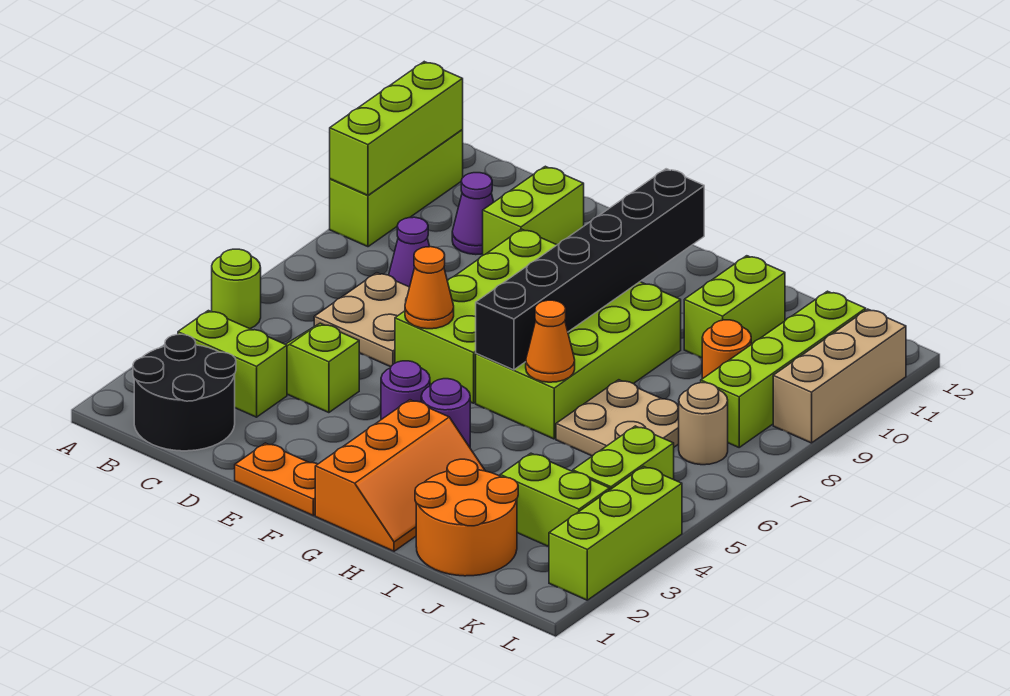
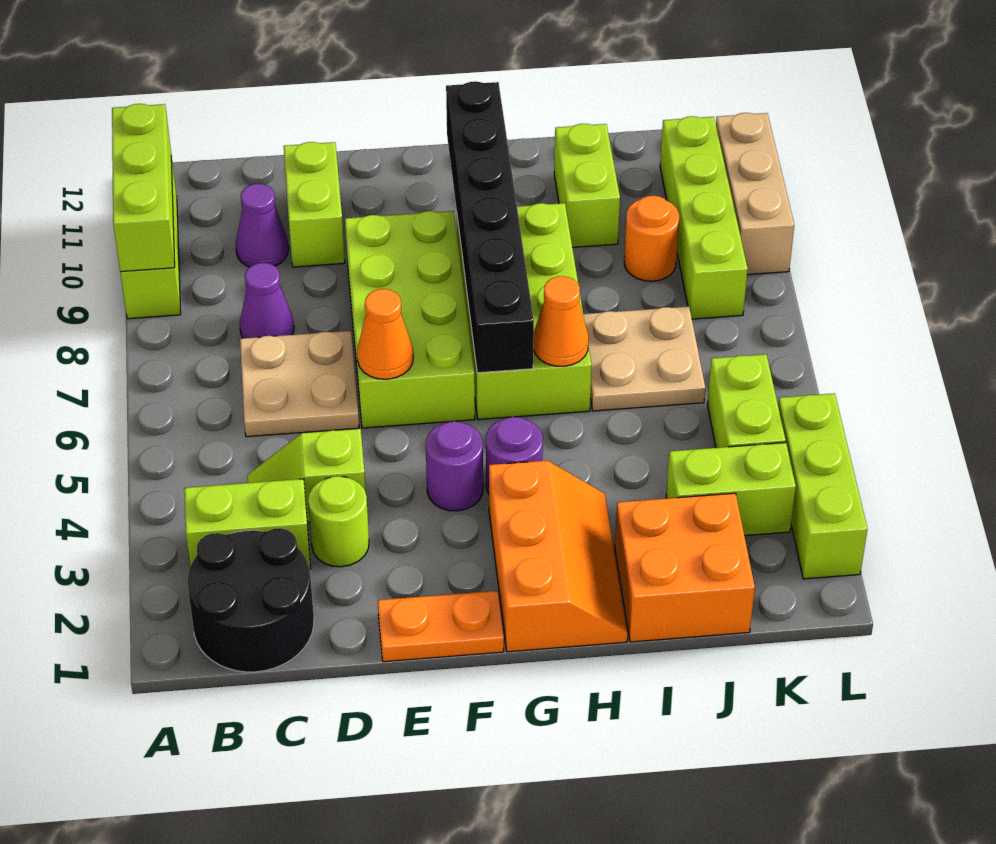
lime 1x1 round brick [212,249,261,329] -> lime 1x1 round brick moved to [308,476,369,567]
orange 2x2 round brick [415,459,518,576] -> orange 2x2 brick [615,493,755,642]
tan 1x1 round brick [679,383,728,465] -> none

